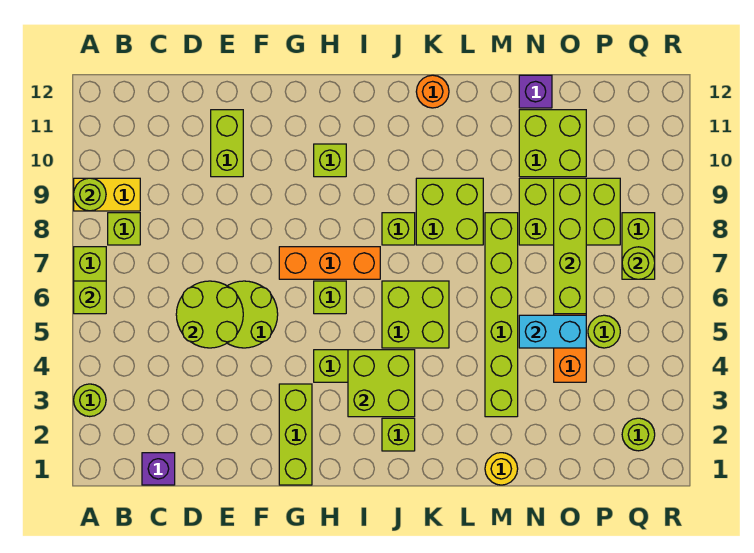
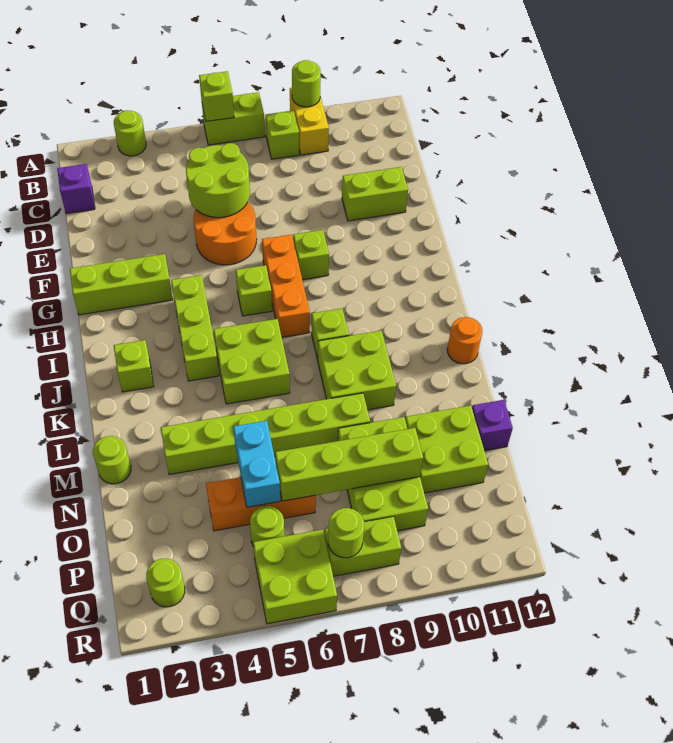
lime 2x2 round brick [228,281,278,348] -> orange 2x2 round brick [193,202,257,265]
lime 1x1 brick [314,144,346,177] -> lime 1x1 brick moved to [293,230,329,280]
lime 2x2 brick [348,350,415,417] -> lime 2x2 brick moved to [253,530,337,624]
yellow 1x1 round brick [485,453,518,485] -> lime 1x1 round brick [93,436,131,484]

